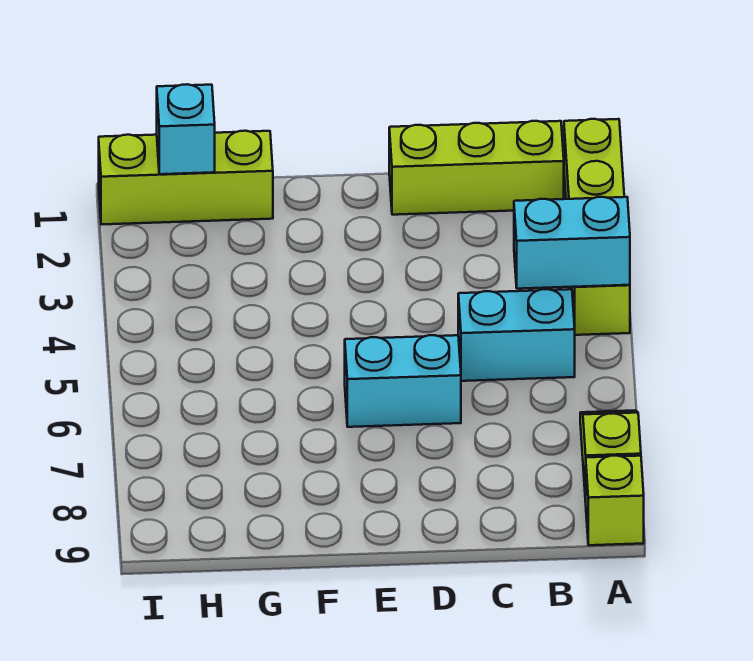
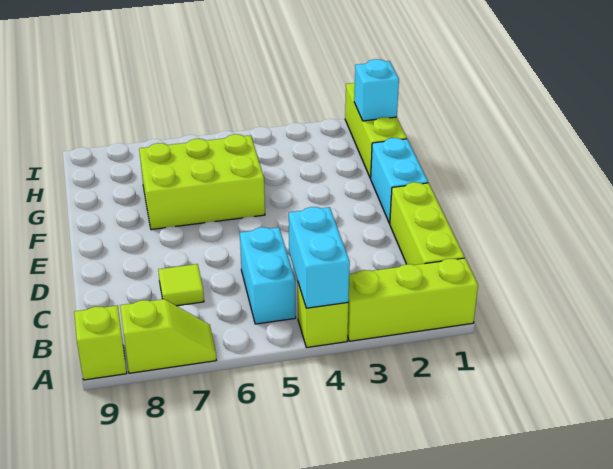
none -> lime 1x1 tile [158,264,204,306]
cyan 1x2 brick [345,335,461,427] -> cyan 1x2 brick moved to [370,138,428,224]
none -> lime 2x3 brick [139,134,265,230]

